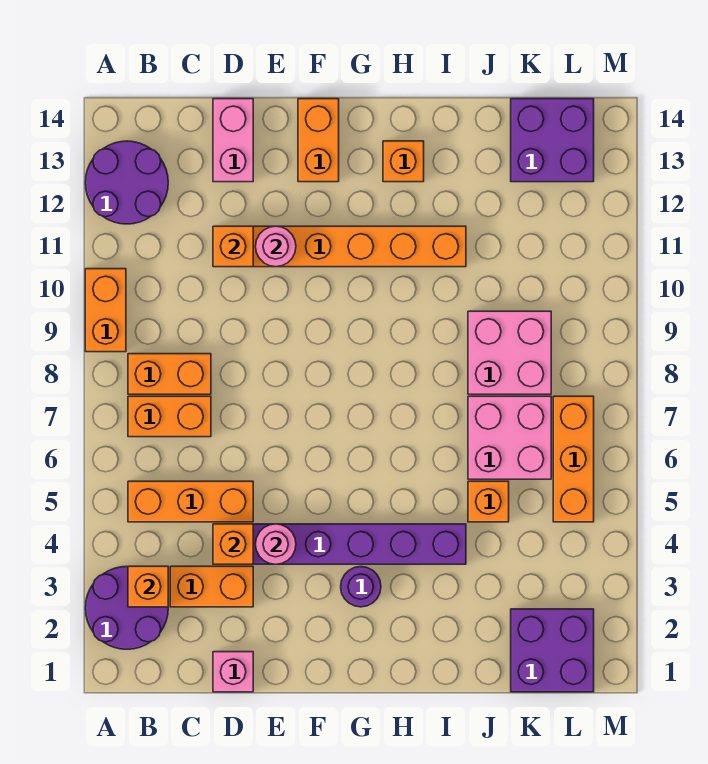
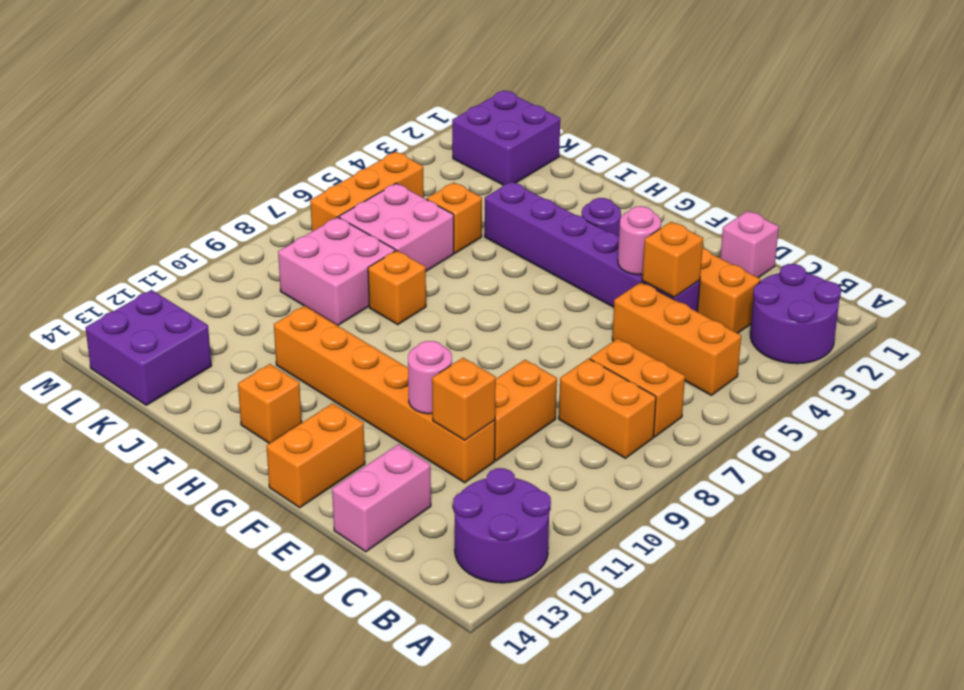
orange 1x2 brick [85,269,126,352] -> orange 1x2 brick moved to [495,360,557,461]
orange 1x1 brick [128,566,168,607] -> orange 1x1 brick moved to [368,250,426,325]

